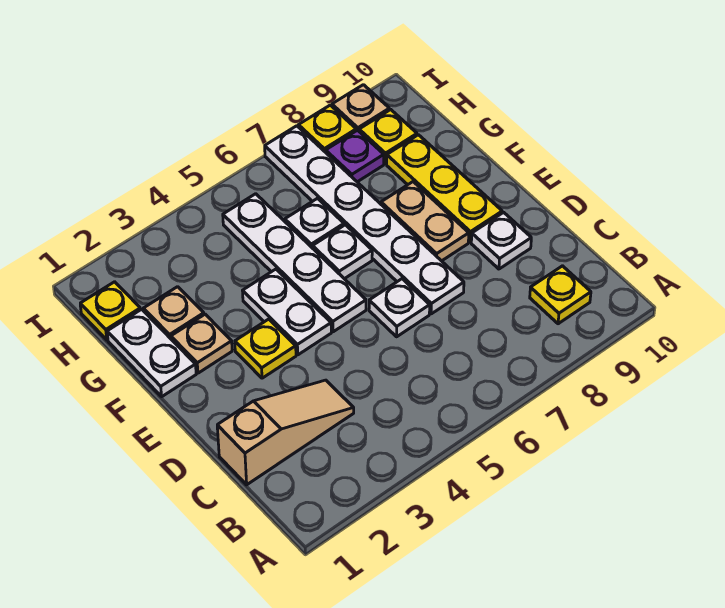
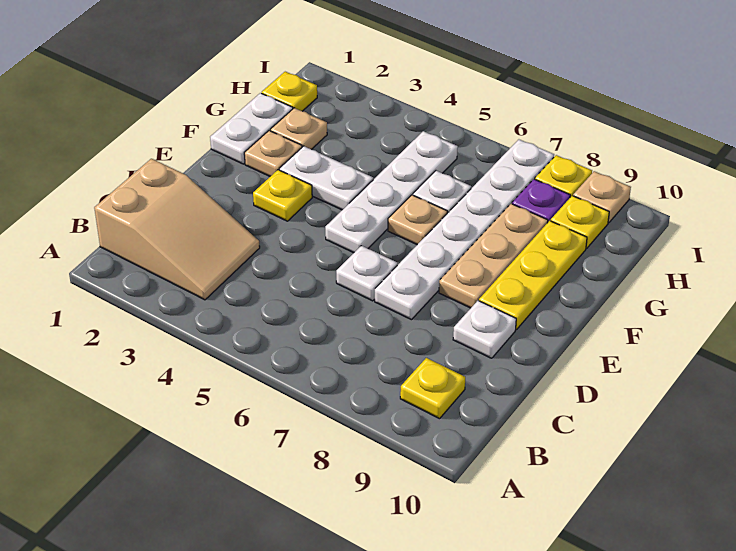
tan 1x3 slope [217,380,354,485] -> tan 2x3 slope [94,159,260,300]
white 1x2 plate [243,269,331,355] -> white 1x2 plate turned to [279,146,373,210]
tan 1x2 plate [381,182,469,261] -> tan 1x3 plate [439,204,548,308]
white 1x1 plate [313,225,372,279] -> tan 1x1 plate [388,195,447,244]

